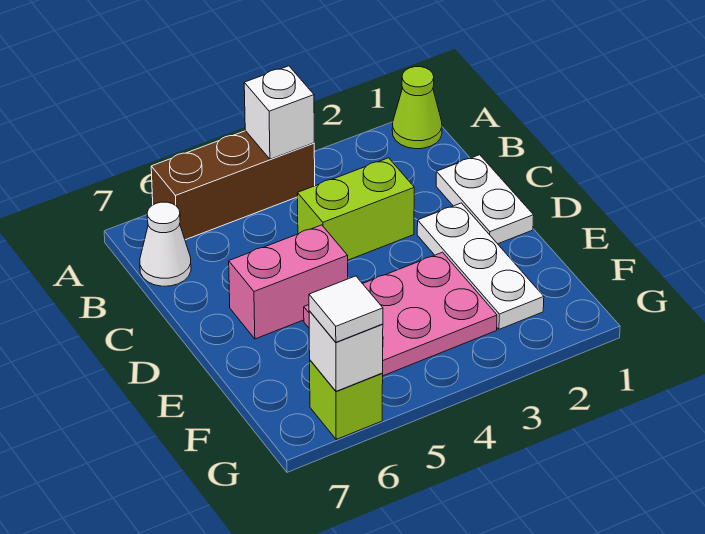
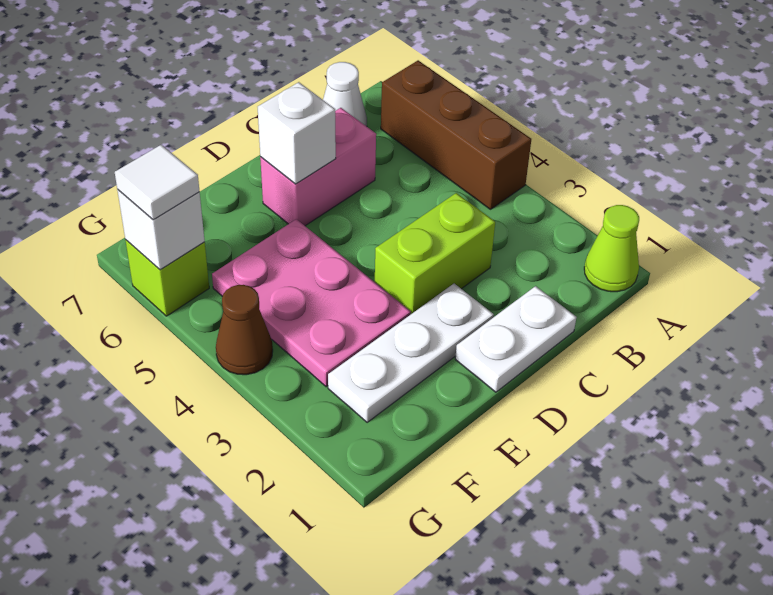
white 1x1 brick [244,66,314,159] -> white 1x1 brick moved to [258,82,336,184]
lime 1x2 brick [297,158,414,260] -> lime 1x2 brick turned to [375,193,495,314]
pink 1x2 brick [229,225,348,339] -> pink 1x2 brick turned to [260,108,376,226]
none -> brown 1x1 cone [216,285,273,375]

